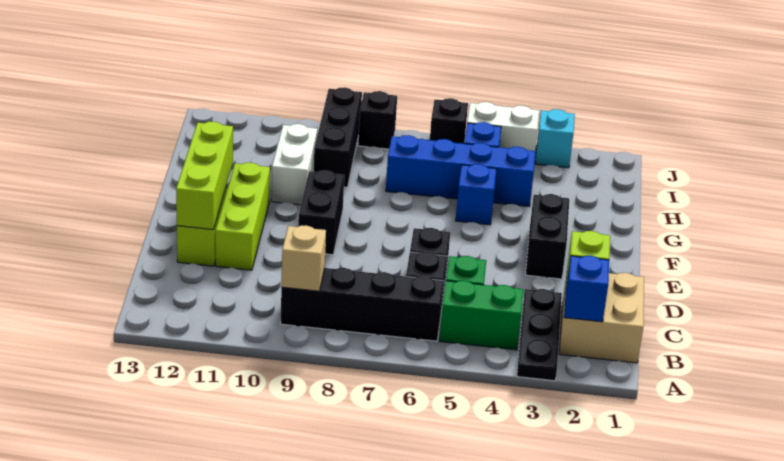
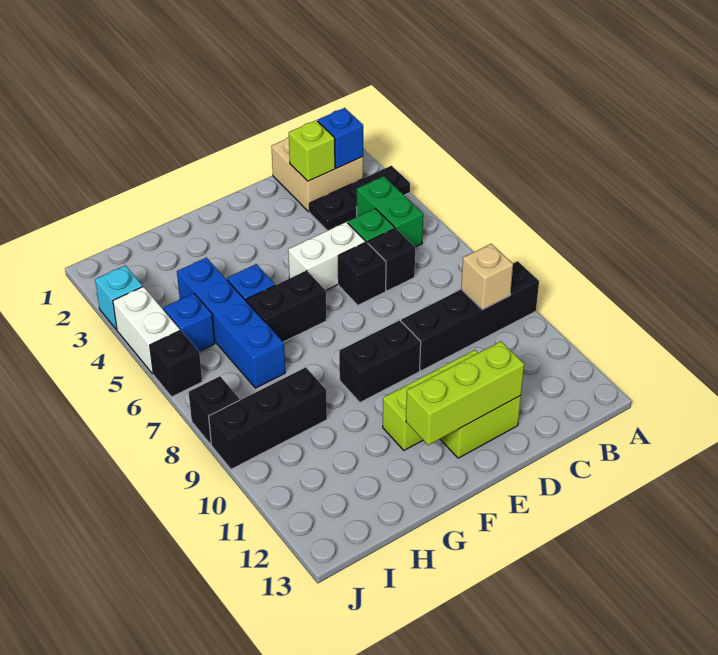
black 1x4 brick [281,268,444,341] -> black 1x4 brick turned to [401,261,539,371]
black 1x2 brick [526,194,569,279] -> black 1x2 brick moved to [246,271,327,342]
white 1x2 brick [271,124,317,205] -> white 1x2 brick moved to [288,222,365,290]

